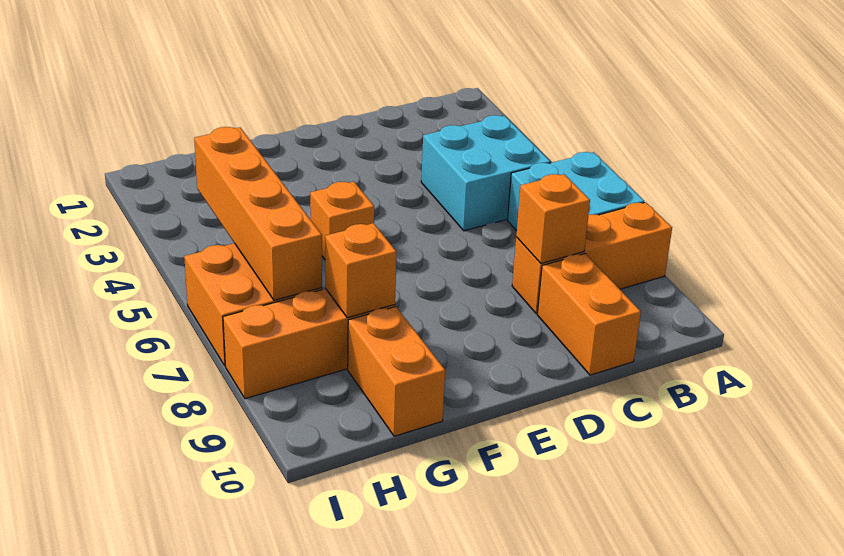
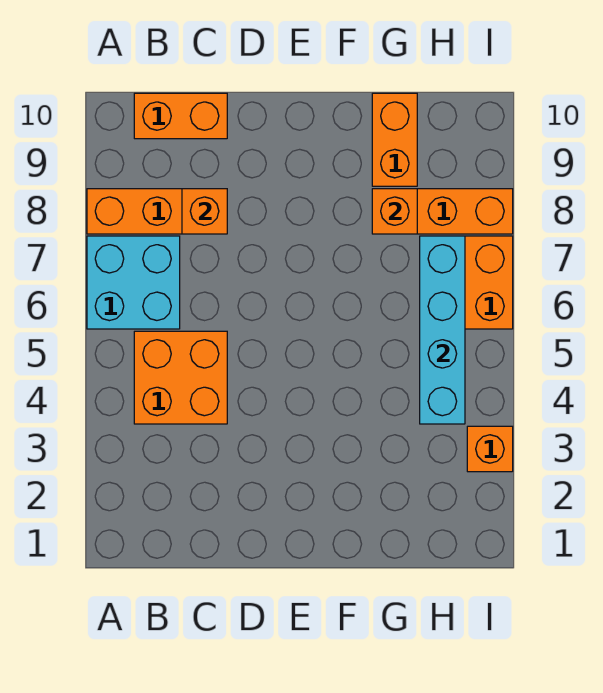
cyan 2x2 brick [421,115,551,231] -> orange 2x2 brick [134,331,227,424]
orange 1x2 brick [537,254,641,375] -> orange 1x2 brick turned to [134,93,227,139]
orange 1x1 brick [310,182,374,259] -> orange 1x1 brick moved to [467,426,513,472]
orange 1x4 brick [194,127,322,300] -> cyan 1x4 brick [420,236,465,424]

